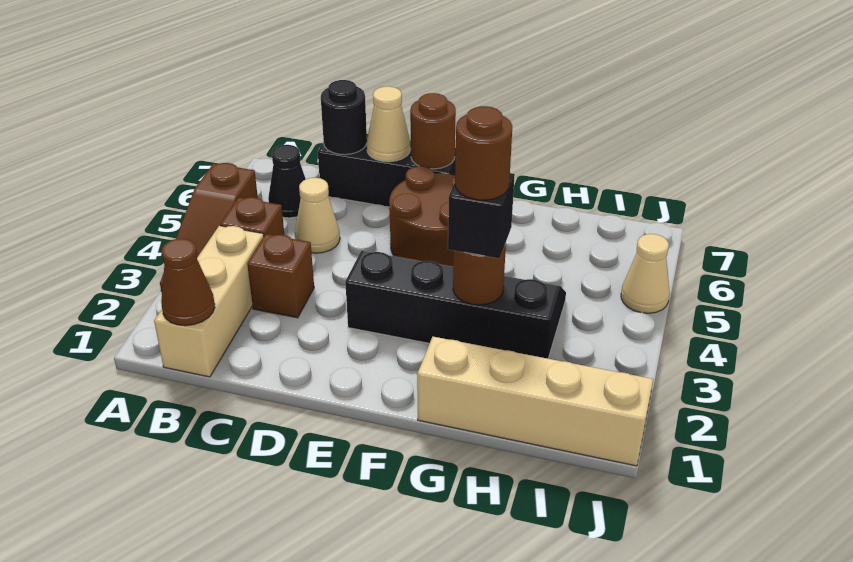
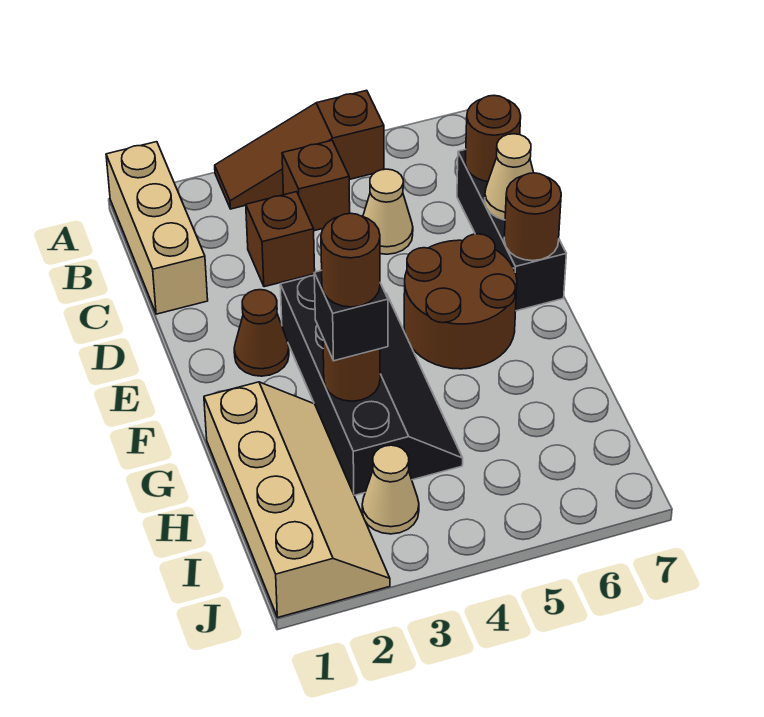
tan 1x3 brick [154,226,264,377] -> tan 1x3 brick turned to [106,142,208,314]
brown 1x1 cone [161,239,215,326] -> brown 1x1 cone moved to [234,290,289,376]
black 1x1 cone [268,145,306,218] -> none
black 1x1 round brick [321,80,367,155] -> brown 1x1 round brick [465,95,521,181]
tan 1x1 cone [621,234,670,313] -> tan 1x1 cone moved to [362,445,419,534]

